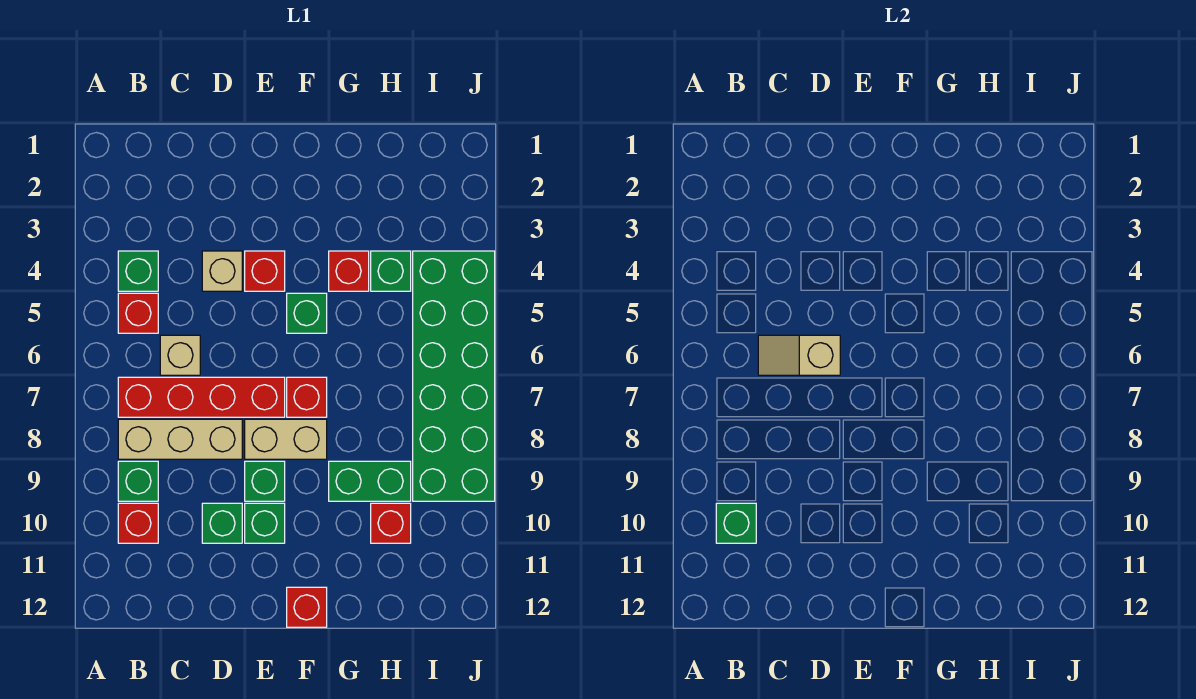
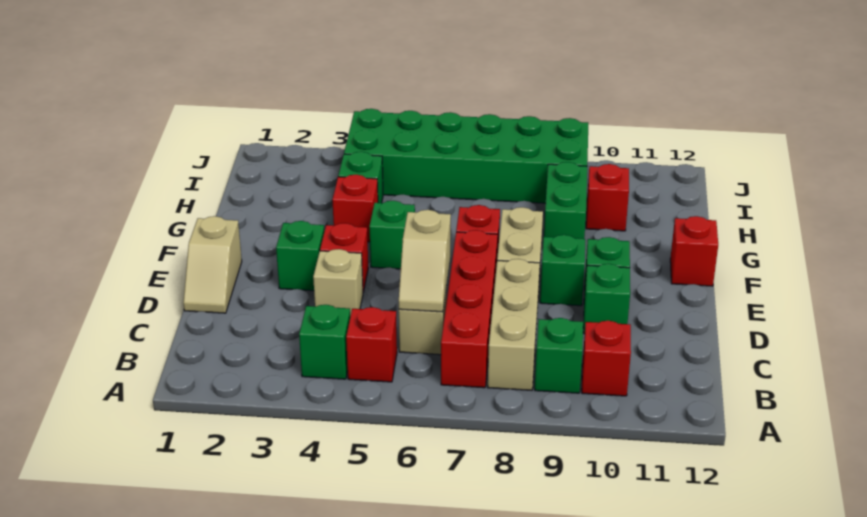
green 1x1 brick [716,503,756,543] -> green 1x1 brick moved to [276,221,324,291]
none -> tan 1x2 slope [183,216,242,313]

